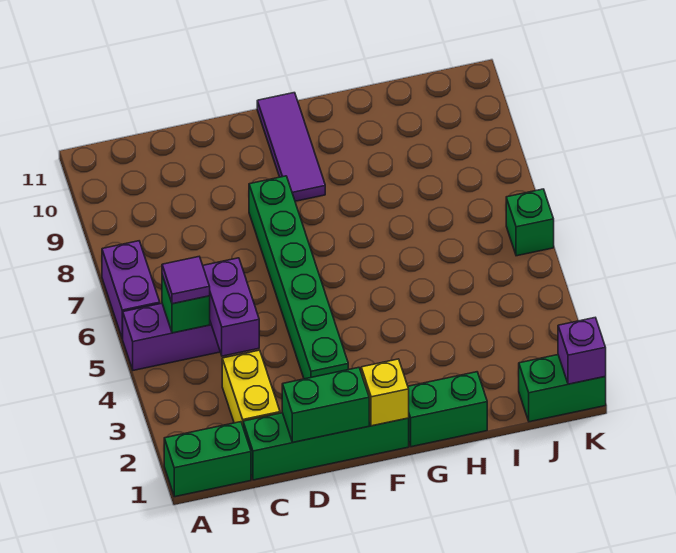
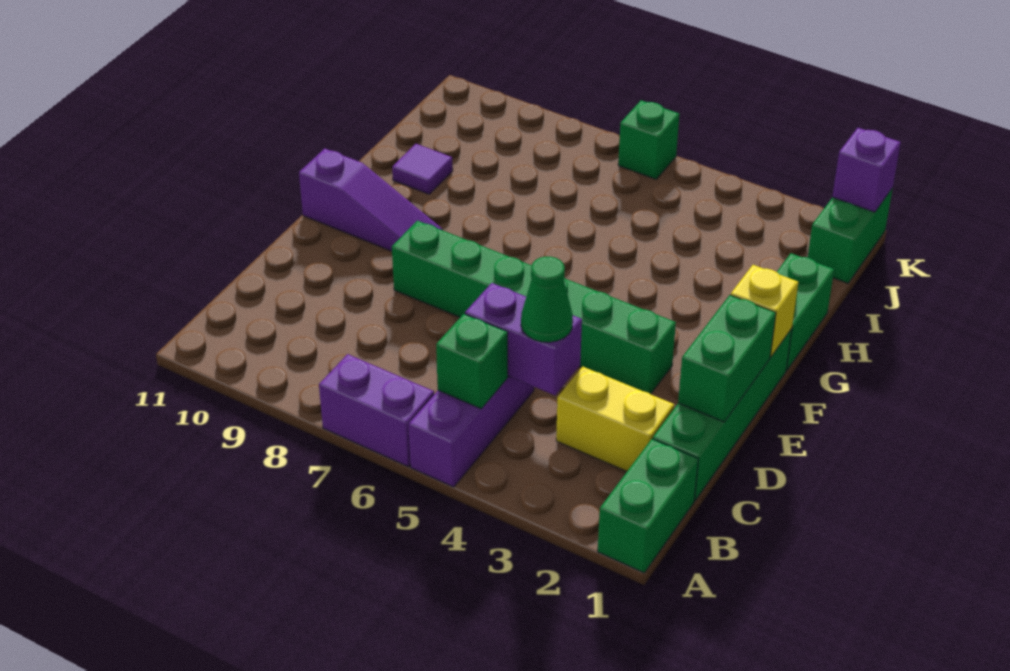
purple 1x1 tile [162,257,210,304] -> purple 1x1 tile moved to [392,144,453,194]
none -> green 1x1 cone [521,257,573,342]
purple 1x3 tile [257,93,325,201] -> purple 1x3 slope [299,149,442,251]

